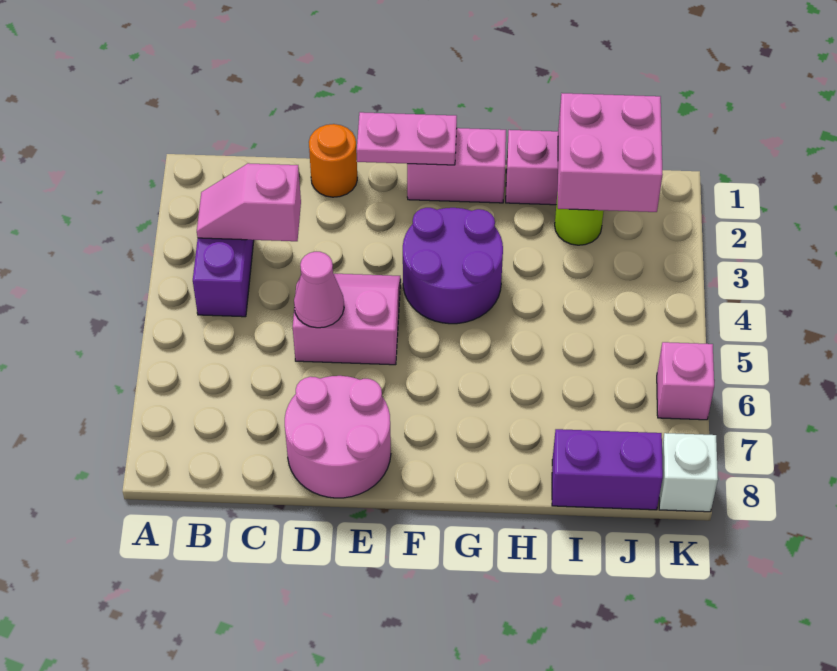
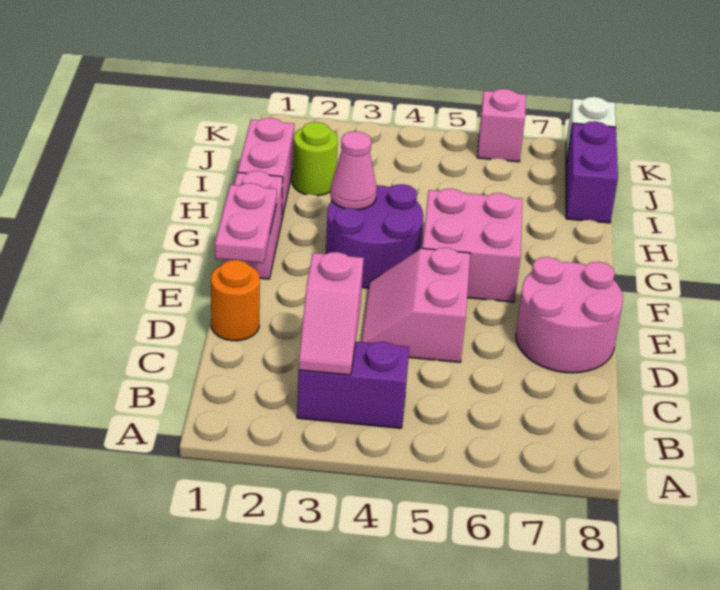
pink 1x1 cone [294,252,344,328] -> pink 1x1 cone moved to [330,131,377,210]
pink 2x2 brick [558,93,663,212] -> pink 2x2 brick moved to [423,189,522,302]

